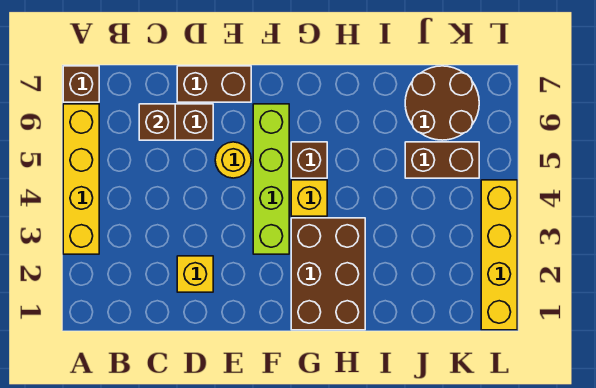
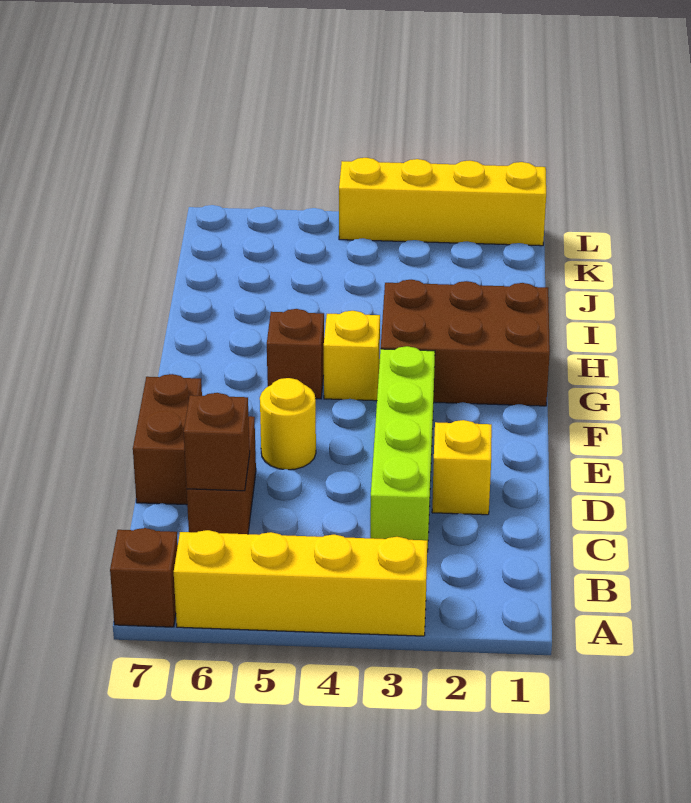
lime 1x4 brick [253,104,289,254] -> lime 1x4 brick turned to [370,346,435,552]
brown 1x2 brick [405,142,479,178] -> none
brown 2x2 round brick [405,66,479,140] -> none

